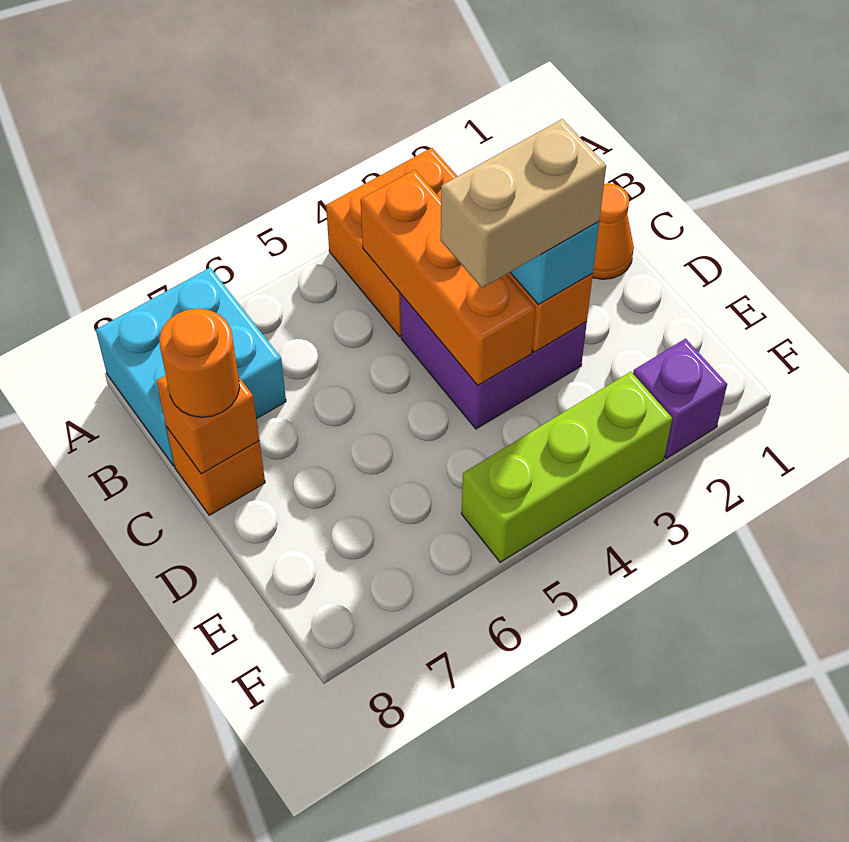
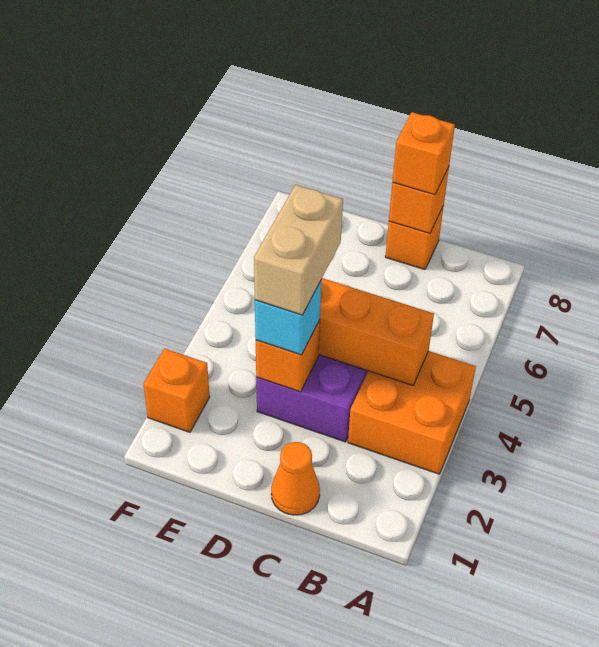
cyan 2x2 brick [96,268,286,466] -> none
orange 1x1 round brick [159,308,240,417] -> orange 1x1 brick [393,112,455,195]
purple 1x1 brick [633,339,727,458] -> orange 1x1 brick [143,348,210,432]
lime 1x3 brick [462,372,672,562] -> none

